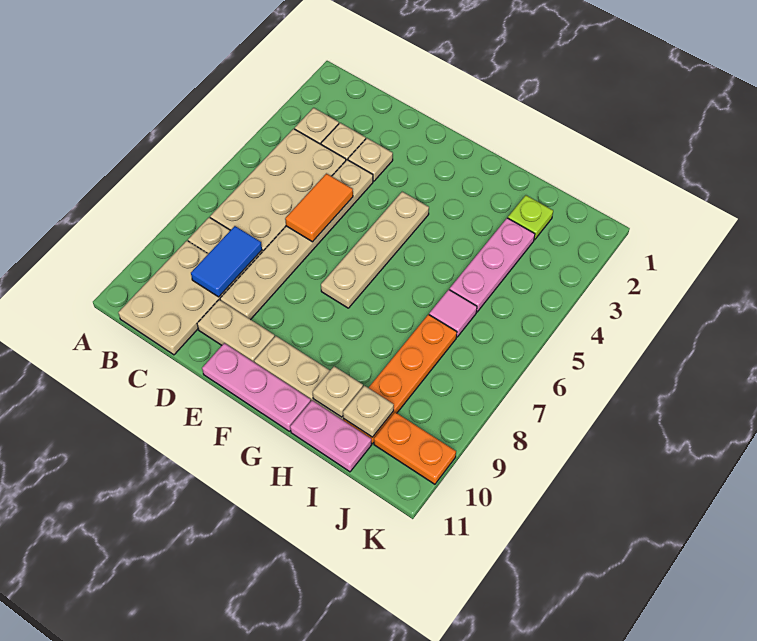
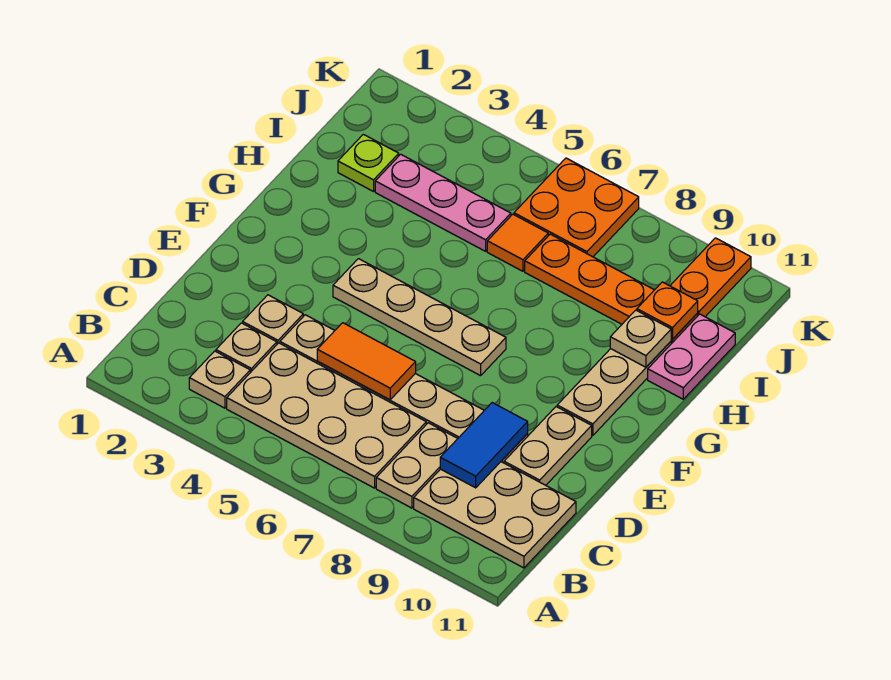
blue 1x2 tile [191,226,262,297] -> blue 1x2 tile turned to [440,403,528,488]
pink 1x3 plate [202,343,311,431] -> none
pink 1x1 tile [429,290,477,337] -> orange 1x1 tile [487,214,548,271]
tan 1x1 plate [343,386,394,437] -> orange 1x1 plate [637,282,698,339]
none -> orange 2x2 plate [514,158,639,257]

